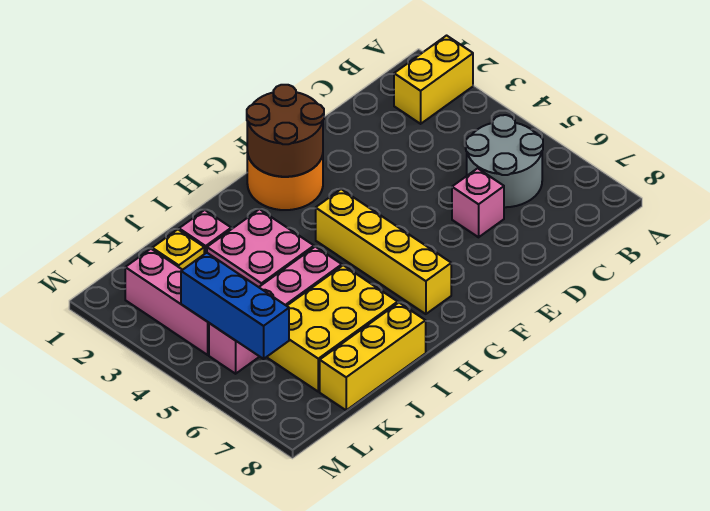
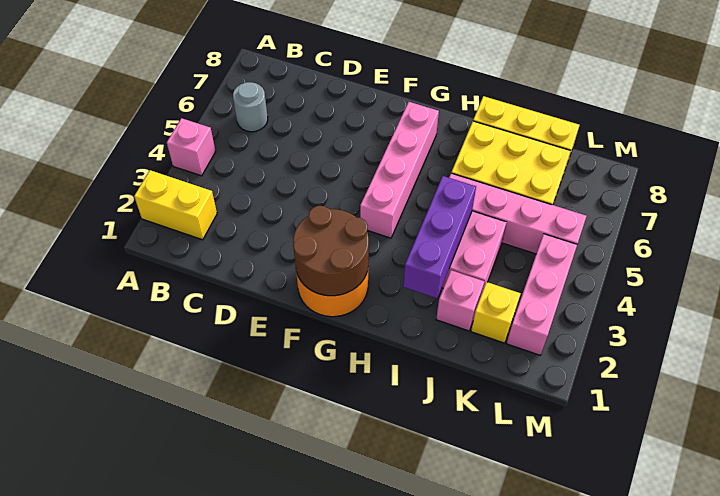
grey 2x2 round brick [466,115,543,207] -> grey 1x1 round brick [233,82,268,132]
pink 1x1 brick [452,168,504,237] -> pink 1x1 brick moved to [167,118,216,176]
yellow 1x4 brick [316,189,451,314] -> pink 1x4 brick [360,102,439,238]
none -> purple 1x3 brick [403,176,476,298]
blue 1x3 brick [181,253,289,359] -> none

